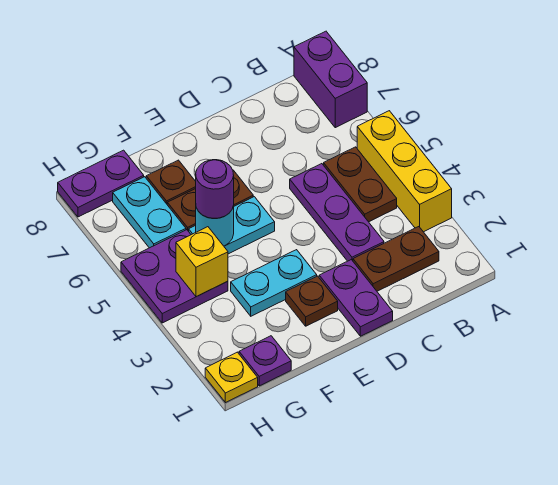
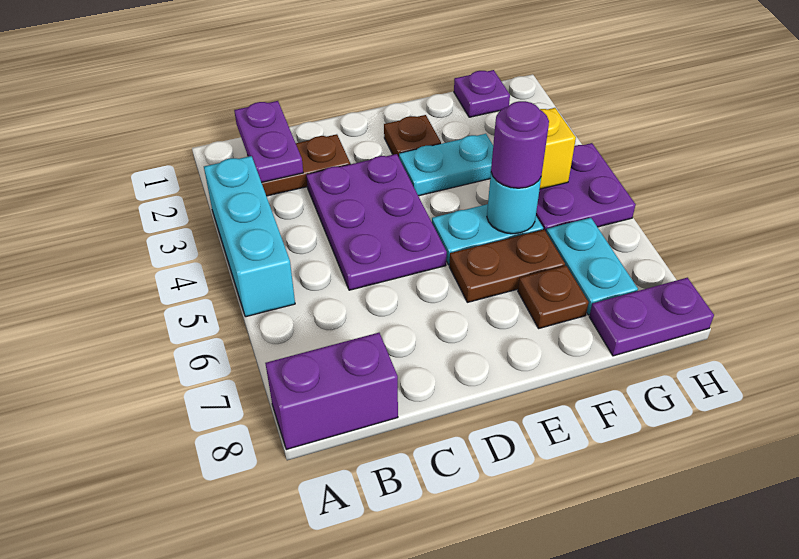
yellow 1x3 brick [357,111,452,232] -> cyan 1x3 brick [204,156,295,317]
purple 1x2 brick [294,31,367,128] -> purple 1x2 brick turned to [265,333,398,449]
brown 1x2 plate [324,147,397,222] -> none
purple 1x3 plate [290,164,384,261] -> purple 2x3 plate [306,154,447,290]
purple 1x2 plate [319,260,393,336] -> purple 1x2 plate moved to [234,101,303,182]
yellow 1x1 plate [205,352,258,403] -> none

